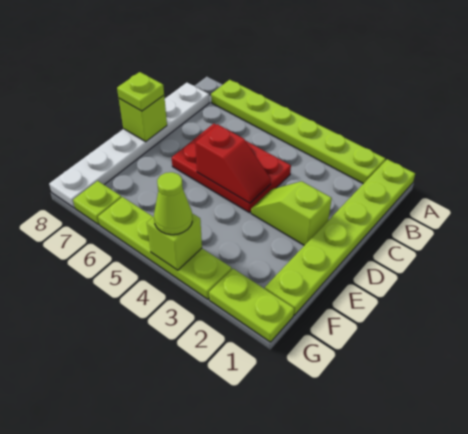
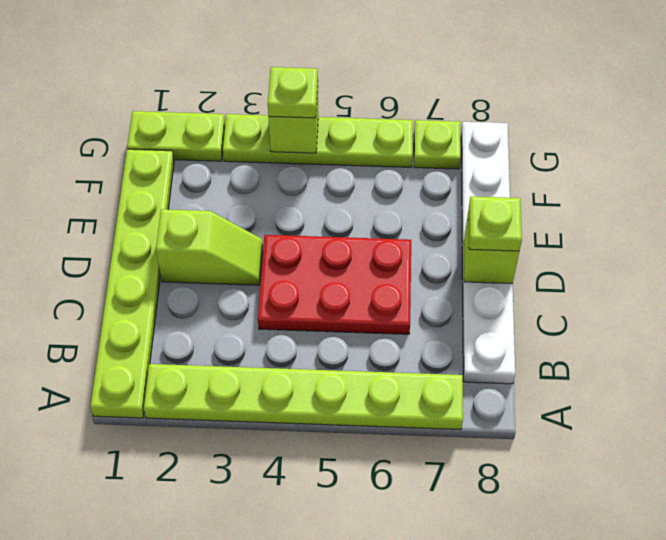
red 1x2 slope [195,124,271,203] -> none
lime 1x1 cone [154,172,192,235] -> lime 1x1 plate [268,67,318,118]

